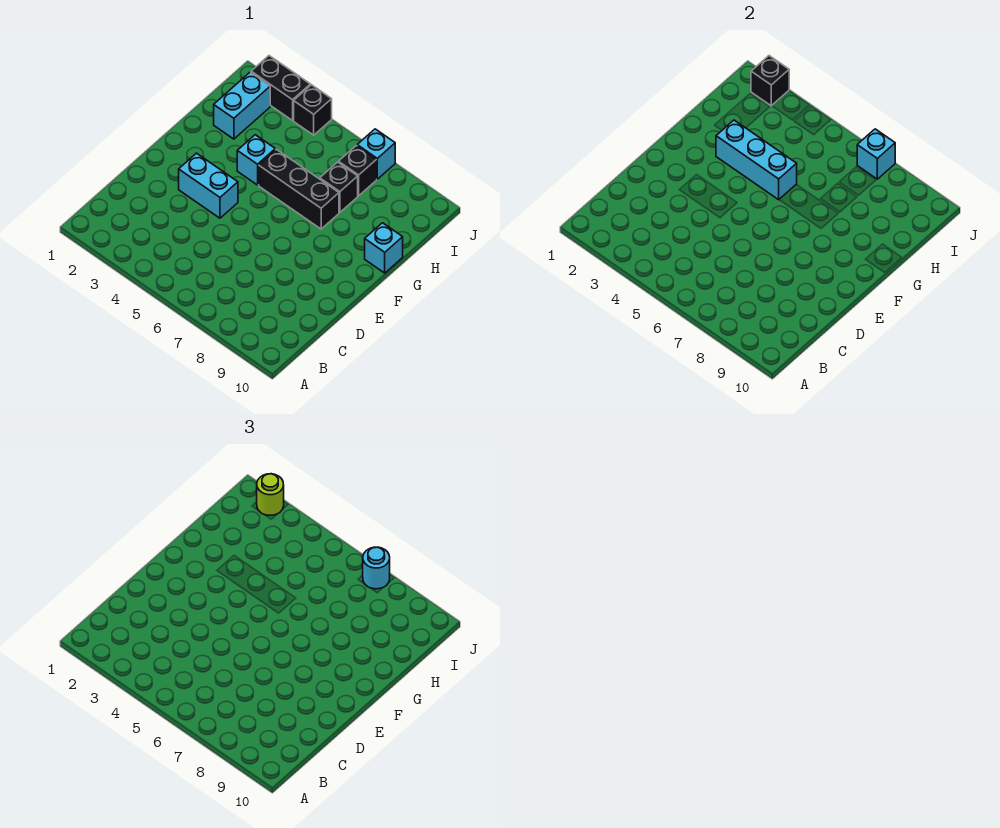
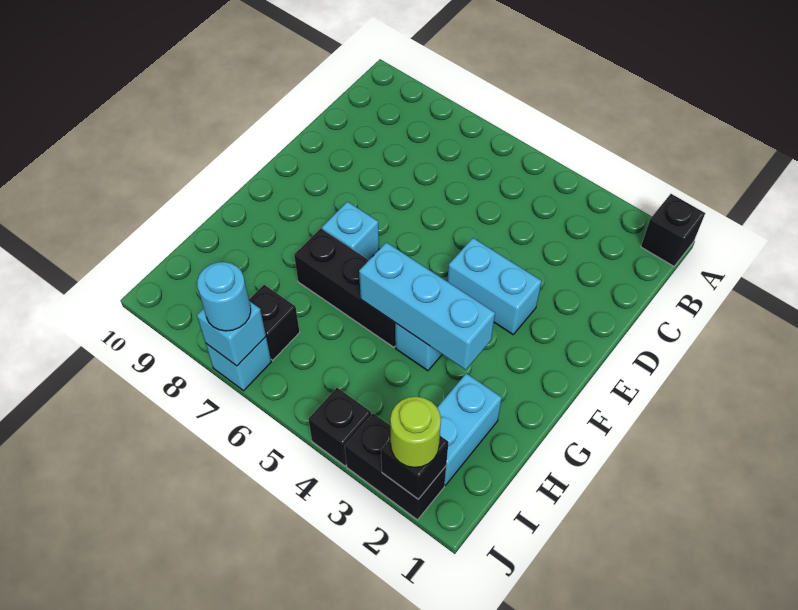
cyan 1x1 brick [365,223,403,273] -> cyan 1x1 brick moved to [322,202,379,260]
black 1x1 brick [320,162,358,212] -> black 1x1 brick moved to [641,194,705,266]

